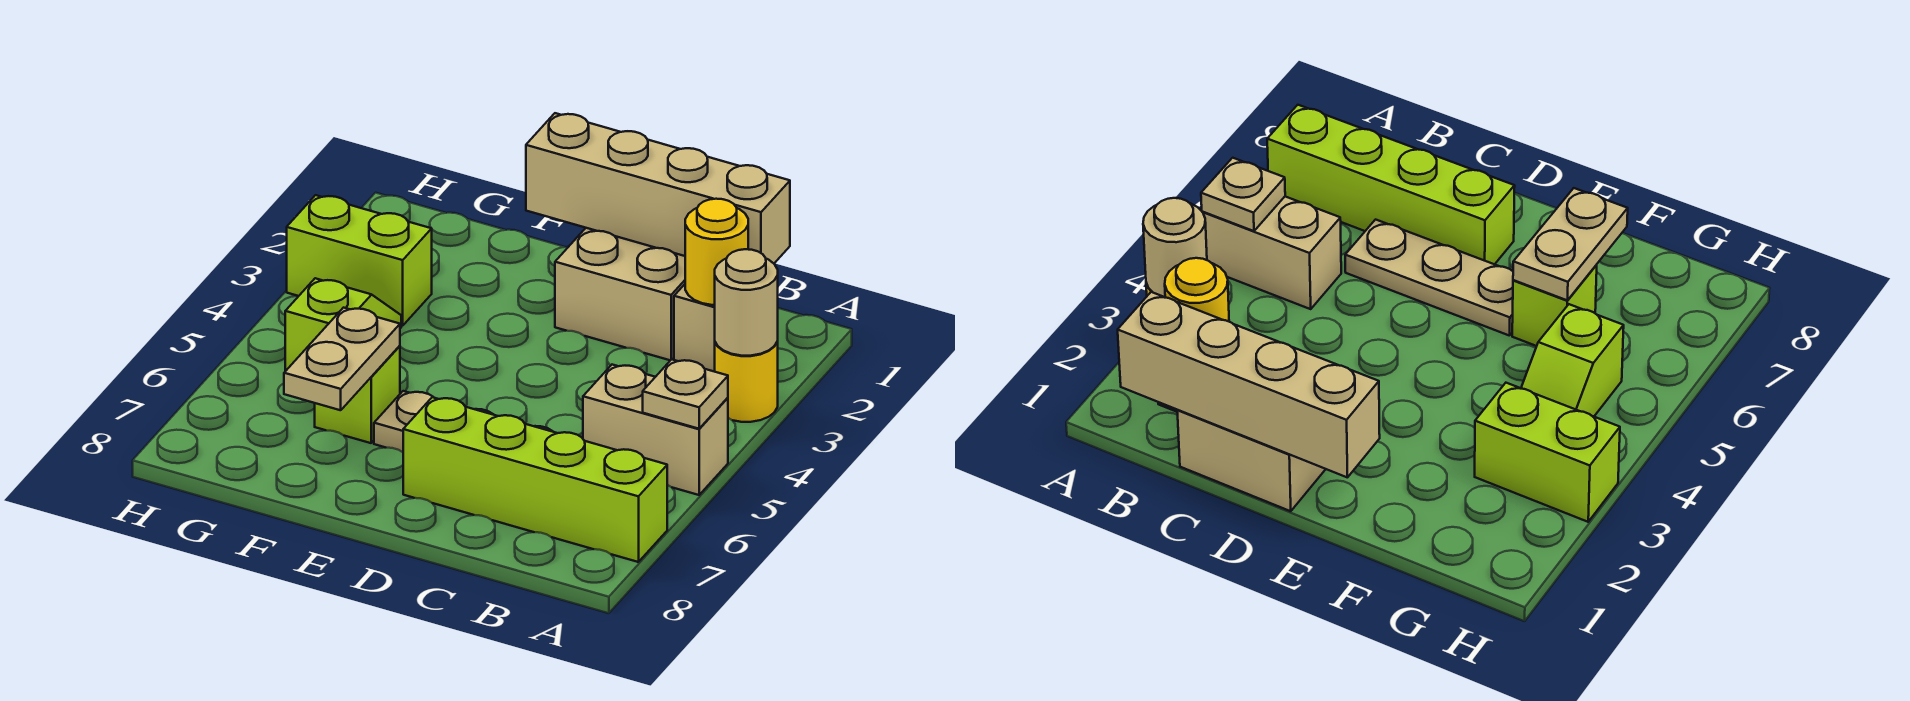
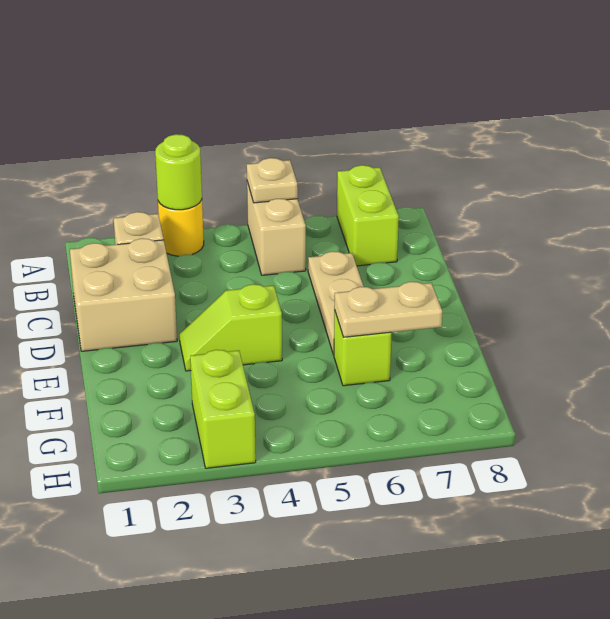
tan 1x1 round brick [715,249,778,356] -> lime 1x1 round brick [155,134,202,210]
lime 1x4 brick [403,397,667,562] -> lime 1x2 brick [337,165,399,266]
tan 1x4 brick [526,113,790,263] -> none
yellow 1x1 round brick [685,199,748,305] -> none
lime 1x2 slope [285,278,401,371] -> lime 1x2 slope moved to [180,284,282,371]

